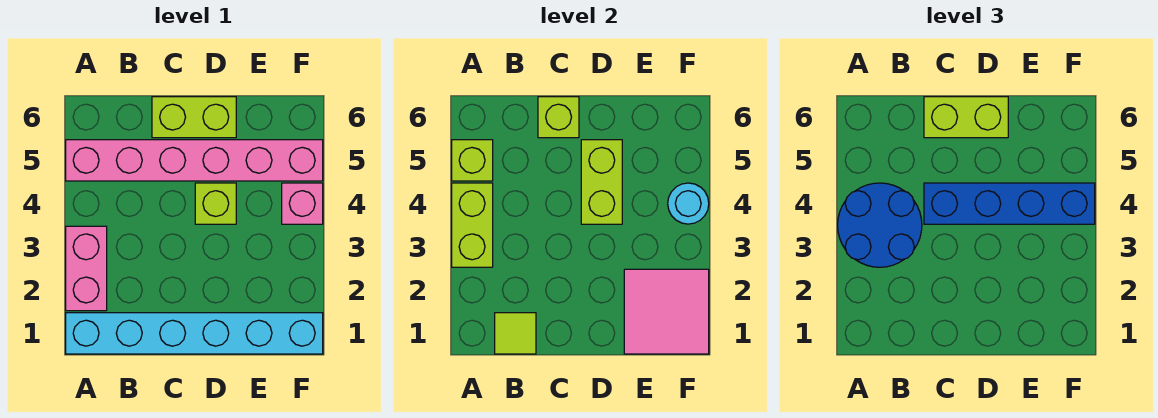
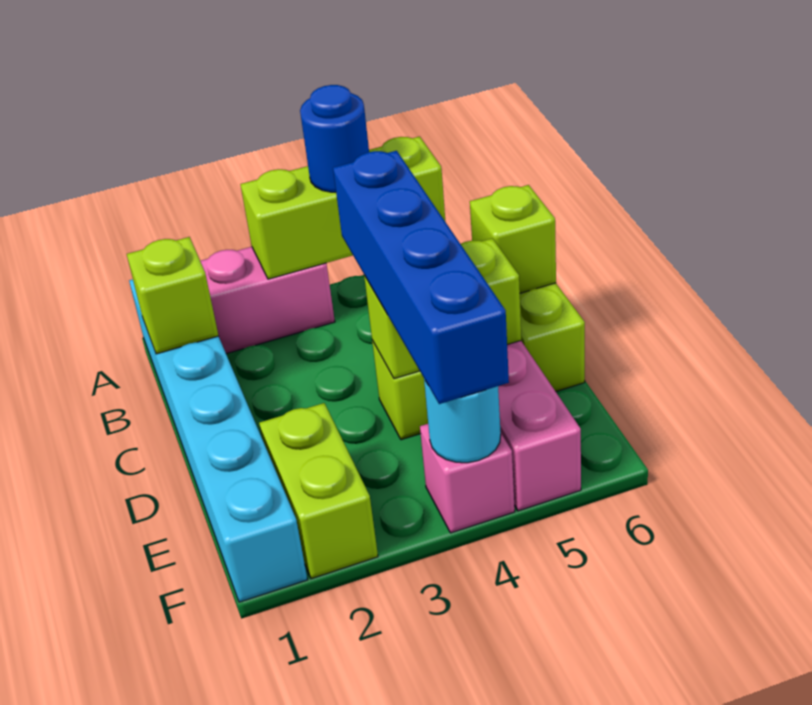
blue 2x2 round brick [838,183,922,267] -> blue 1x1 round brick [300,85,369,192]
lime 1x1 tile [495,313,536,354] -> lime 1x1 brick [127,237,219,354]
lime 1x2 brick [924,97,1008,138] -> lime 1x2 brick moved to [259,403,378,579]
pink 2x2 tile [624,269,709,354] -> none

